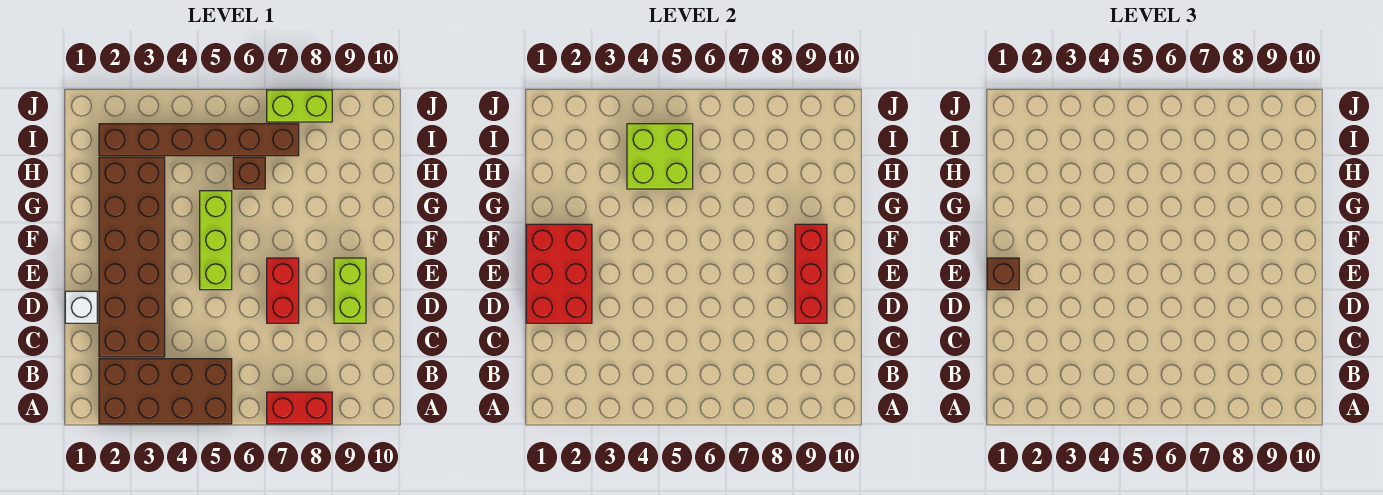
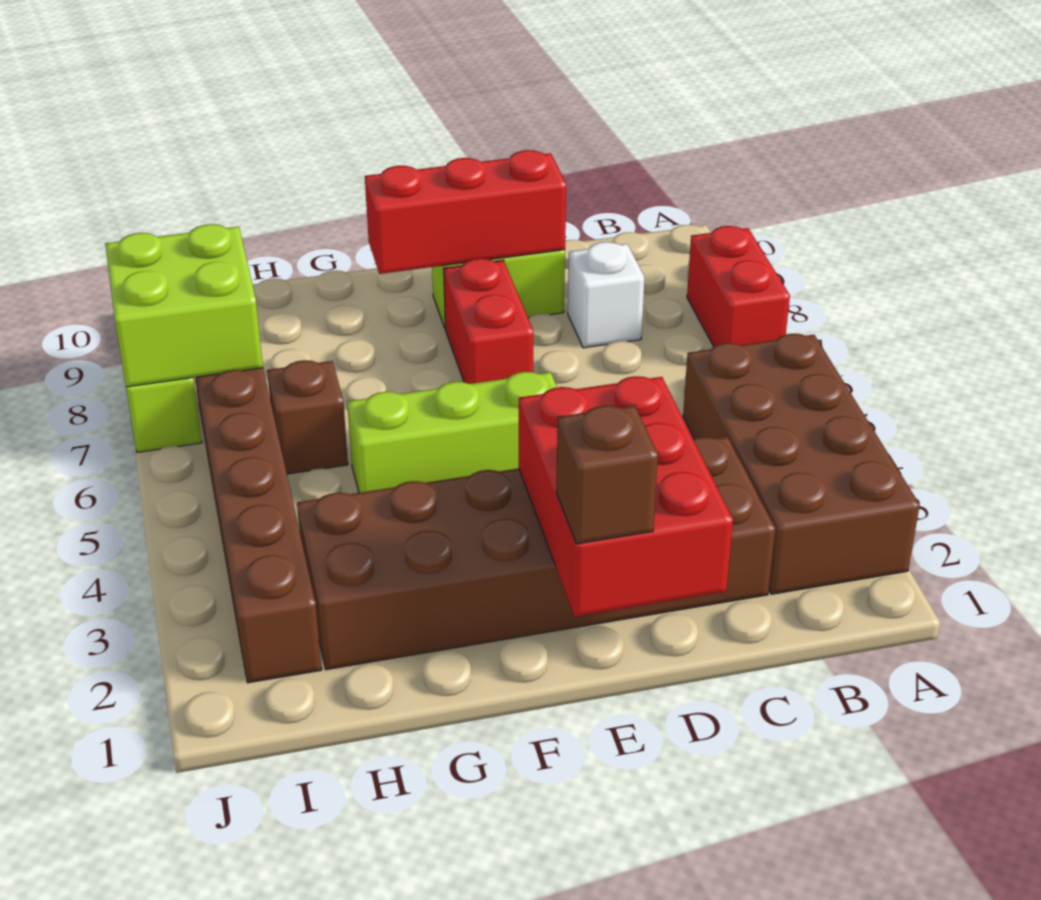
white 1x1 brick [65,291,97,323] -> white 1x1 brick moved to [568,242,644,348]
red 2x3 brick [526,224,592,323] -> red 2x3 brick turned to [519,376,733,617]
red 1x2 brick [267,258,299,323] -> red 1x2 brick turned to [444,258,533,384]
lime 2x2 brick [627,124,693,189] -> lime 2x2 brick moved to [105,224,263,387]

